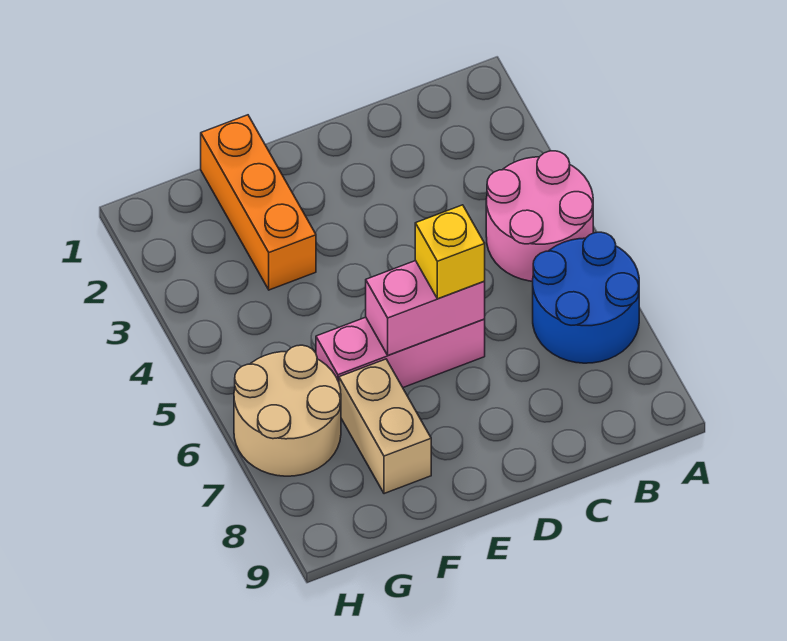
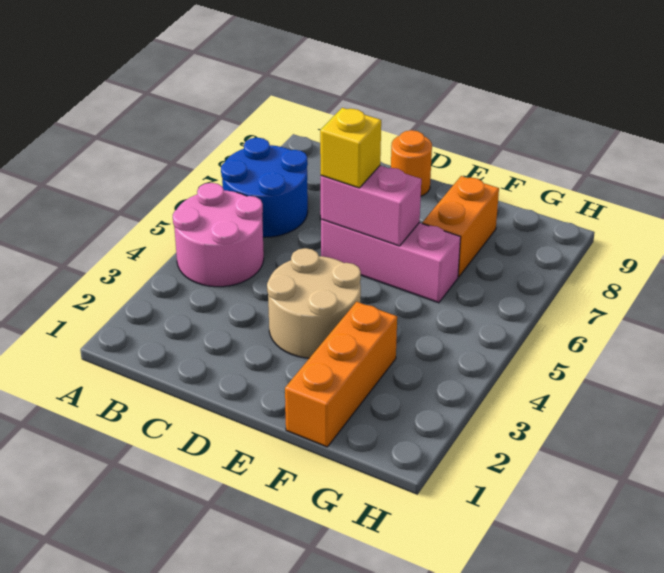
none -> orange 1x1 round brick [391,130,432,196]
tan 1x2 brick [339,359,431,494] -> orange 1x2 brick [422,176,499,277]
tan 2x2 round brick [234,345,341,476] -> tan 2x2 round brick moved to [267,248,361,358]

